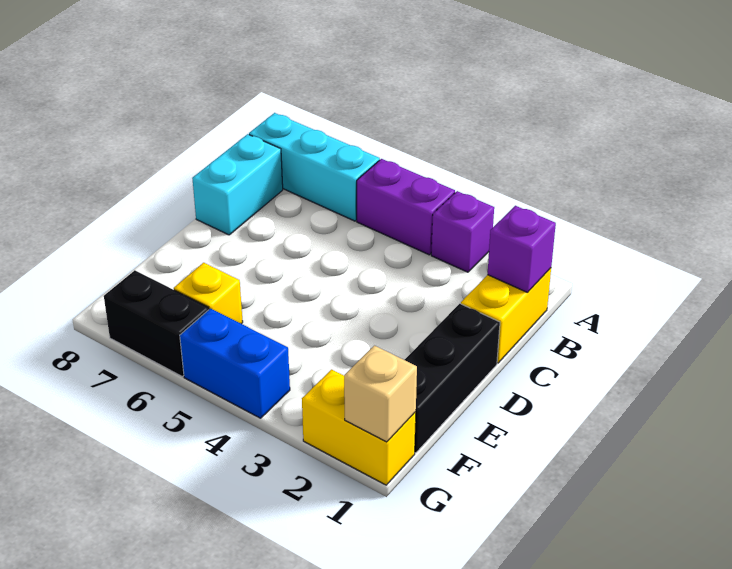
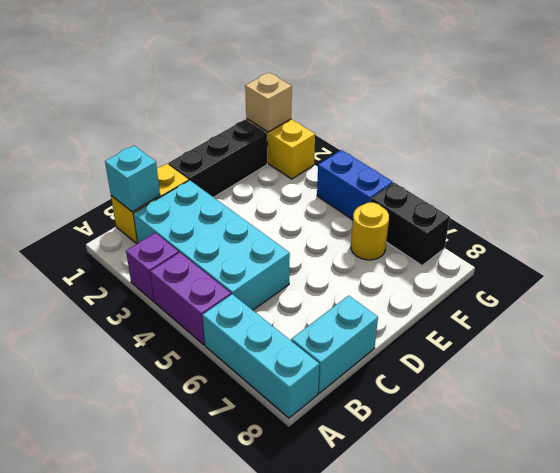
purple 1x1 brick [488,206,556,293] -> cyan 1x1 brick [105,146,160,212]
none -> cyan 2x4 brick [133,180,290,310]
yellow 1x1 brick [174,263,243,324] -> yellow 1x1 round brick [351,203,389,260]

